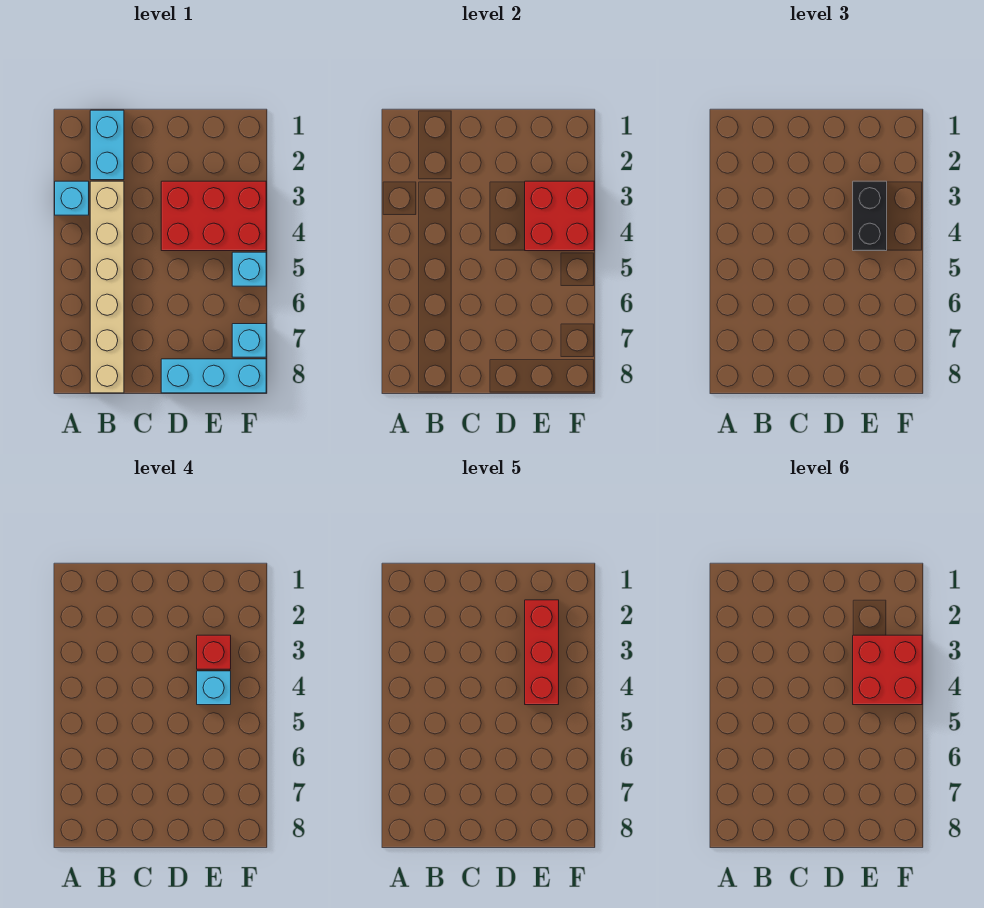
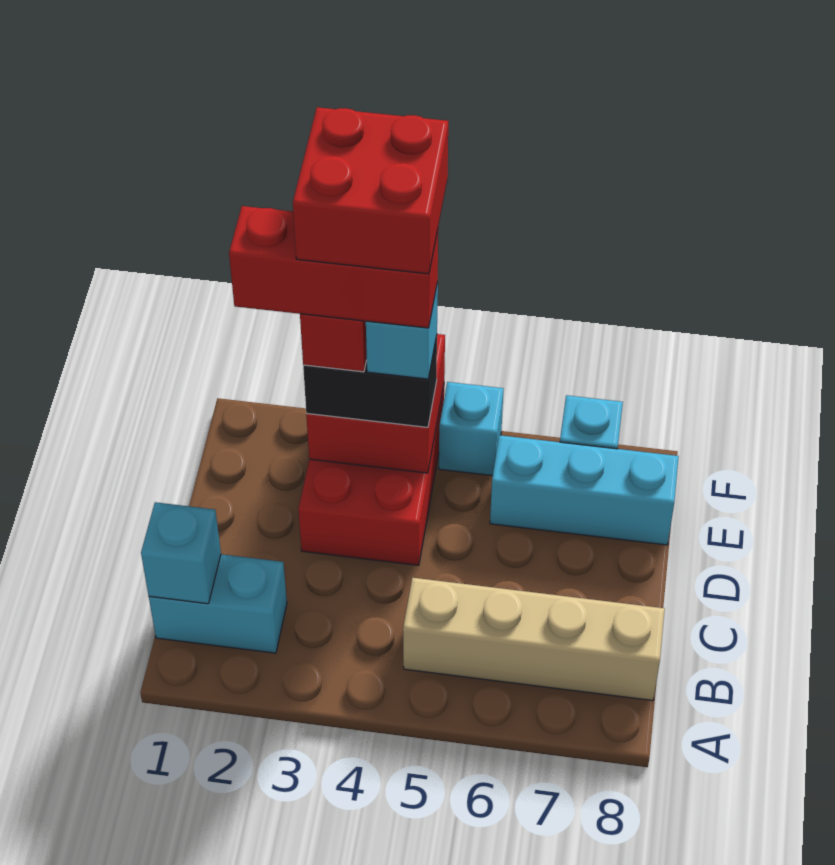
cyan 1x1 brick [55,181,89,215] -> cyan 1x1 brick moved to [141,502,221,604]
tan 1x6 brick [90,181,124,393] -> tan 1x4 brick [403,578,665,701]
cyan 1x3 brick [161,359,266,393] -> cyan 1x3 brick turned to [490,435,679,545]

